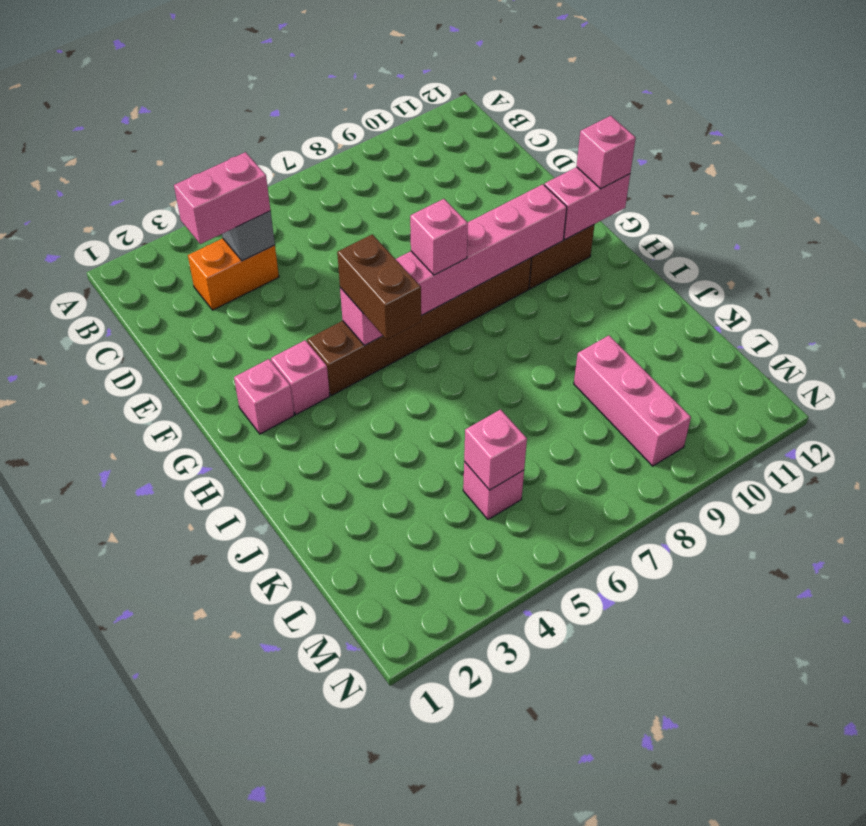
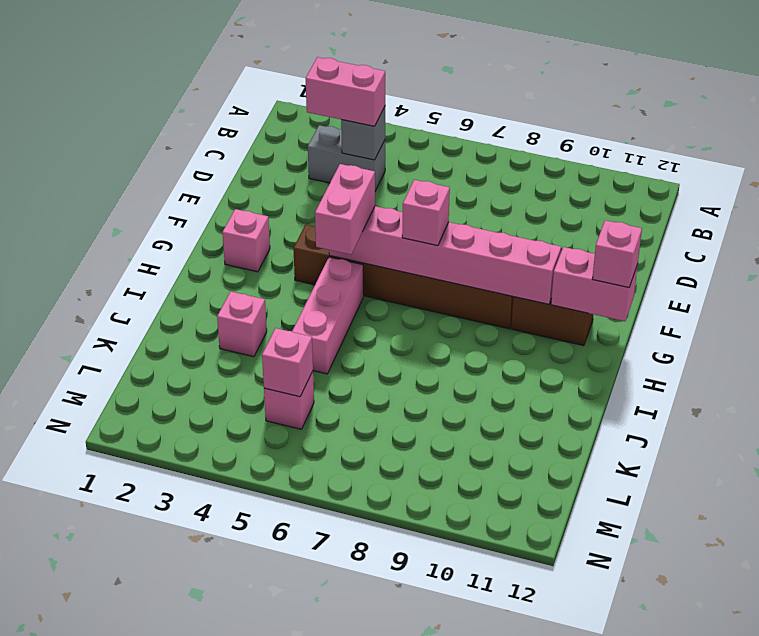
orange 1x2 brick [188,238,279,310] -> grey 1x2 brick [308,125,385,191]
pink 1x1 brick [271,340,330,415] -> pink 1x1 brick moved to [217,291,267,357]
brown 1x2 brick [337,234,422,339] -> pink 1x2 brick [315,164,375,255]
pink 1x3 brick [574,336,691,466] -> pink 1x3 brick moved to [292,257,364,374]

